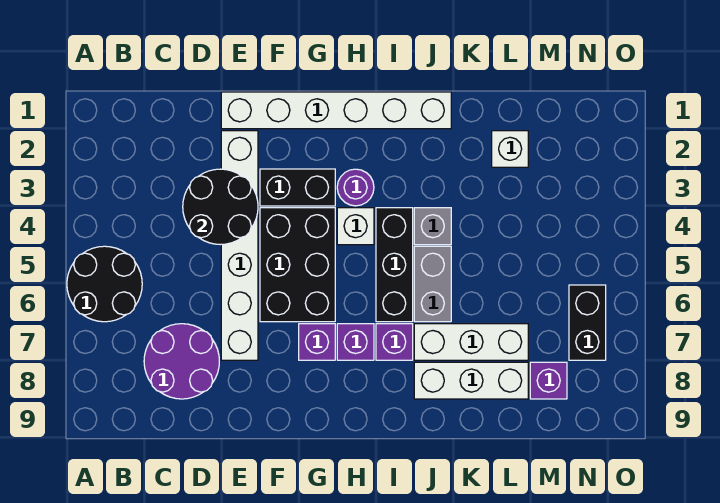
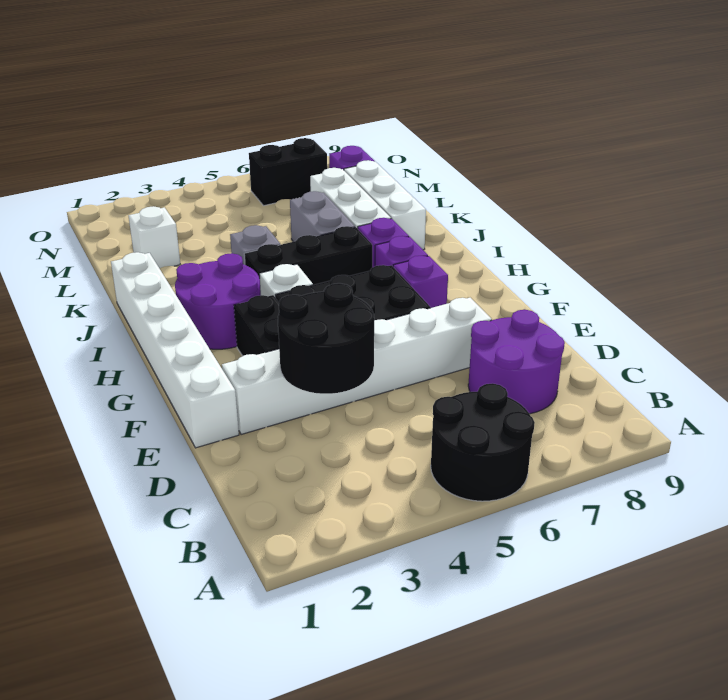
purple 1x1 round brick [337,169,374,206] -> purple 2x2 round brick [175,253,261,349]
grey 1x2 brick [414,246,451,322] -> grey 1x2 brick turned to [290,191,355,242]

